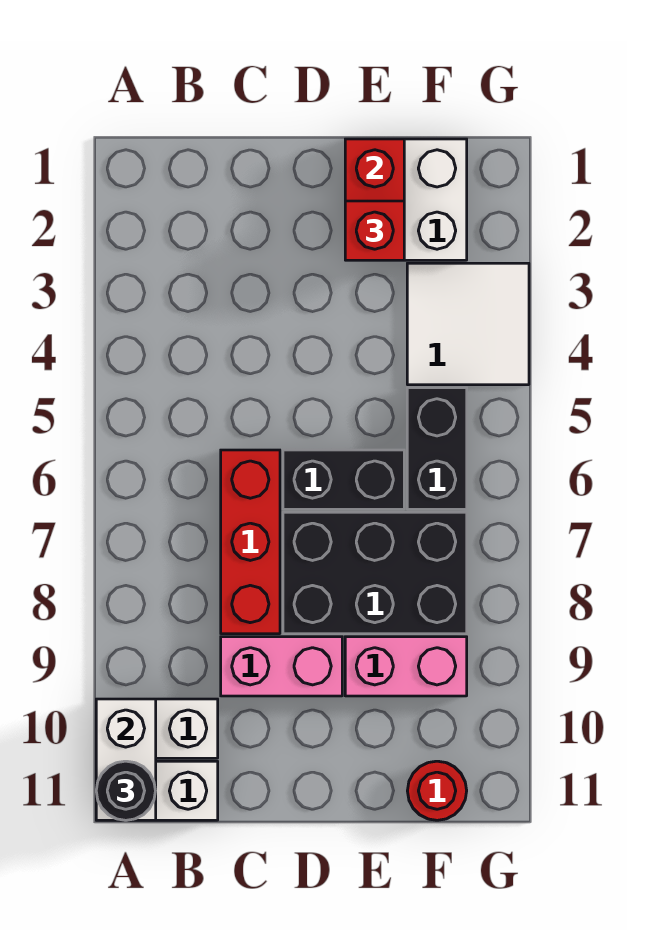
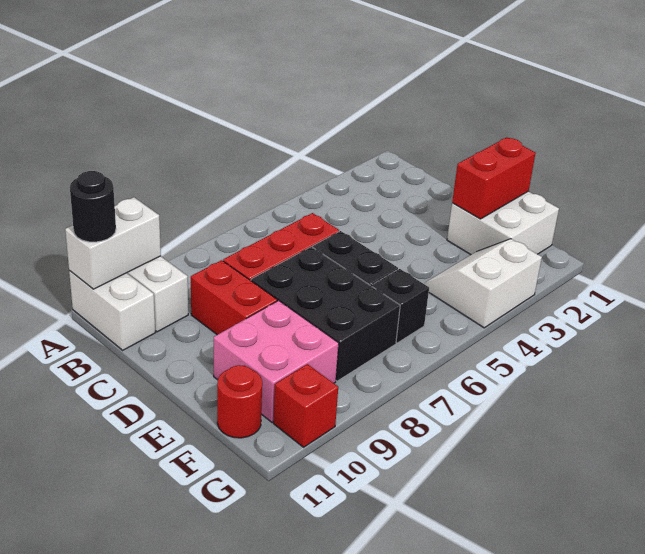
pink 1x2 brick [221,637,342,696] -> red 1x2 brick [191,260,277,335]
red 1x1 brick [345,201,404,260] -> red 1x1 brick moved to [273,364,338,447]
pink 1x2 brick [345,637,467,696] -> pink 2x2 brick [214,301,339,422]
white 2x2 tile [407,263,529,385] -> white 2x2 slope [425,239,542,328]
black 1x2 brick [407,388,467,509] -> black 1x1 brick [372,269,429,343]

